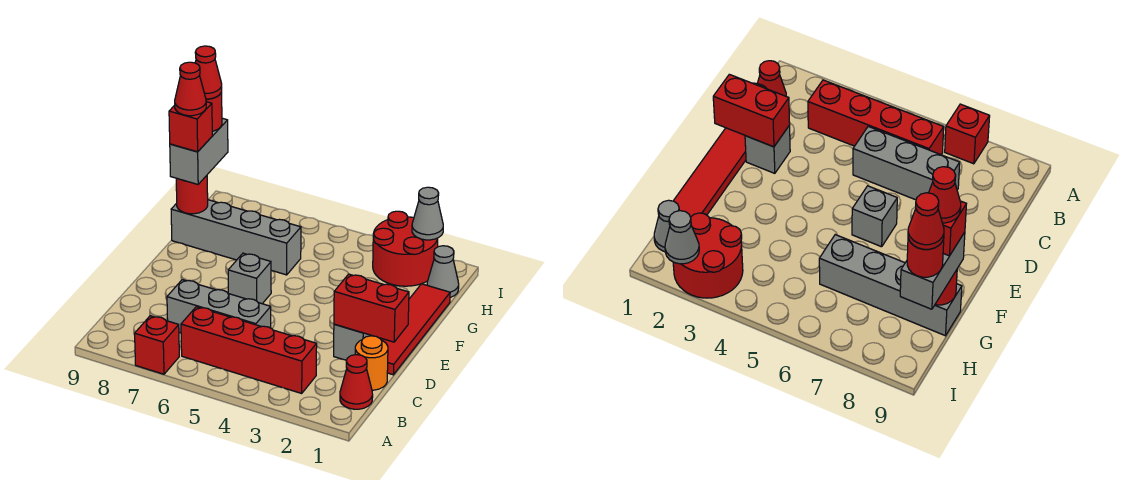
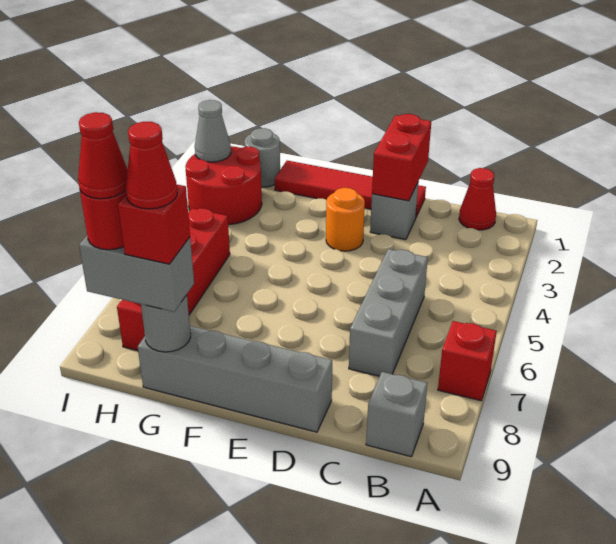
red 1x4 brick [181,307,317,393] -> red 1x4 brick moved to [117,208,230,351]
orange 1x1 round brick [355,336,388,390] -> orange 1x1 round brick moved to [326,188,365,251]
grey 1x1 brick [228,253,271,304] -> grey 1x1 brick moved to [366,372,427,457]
grey 1x4 brick [171,200,301,275] -> grey 1x4 brick turned to [138,326,332,432]
red 1x1 round brick [176,176,208,214] -> grey 1x1 round brick [141,295,191,352]
grey 1x1 cone [427,246,459,298] -> grey 1x1 round brick [244,128,280,187]

